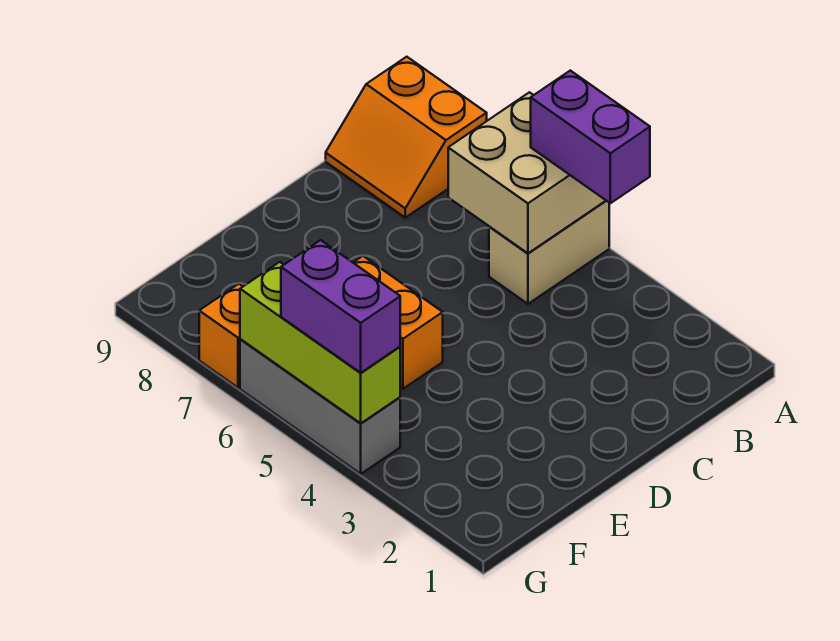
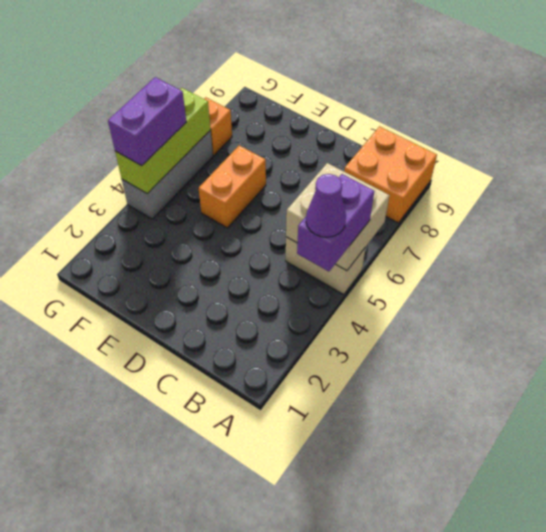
none -> purple 1x1 cone [306,174,346,237]
orange 2x2 slope [326,57,487,218] -> orange 2x2 brick [344,126,437,223]

